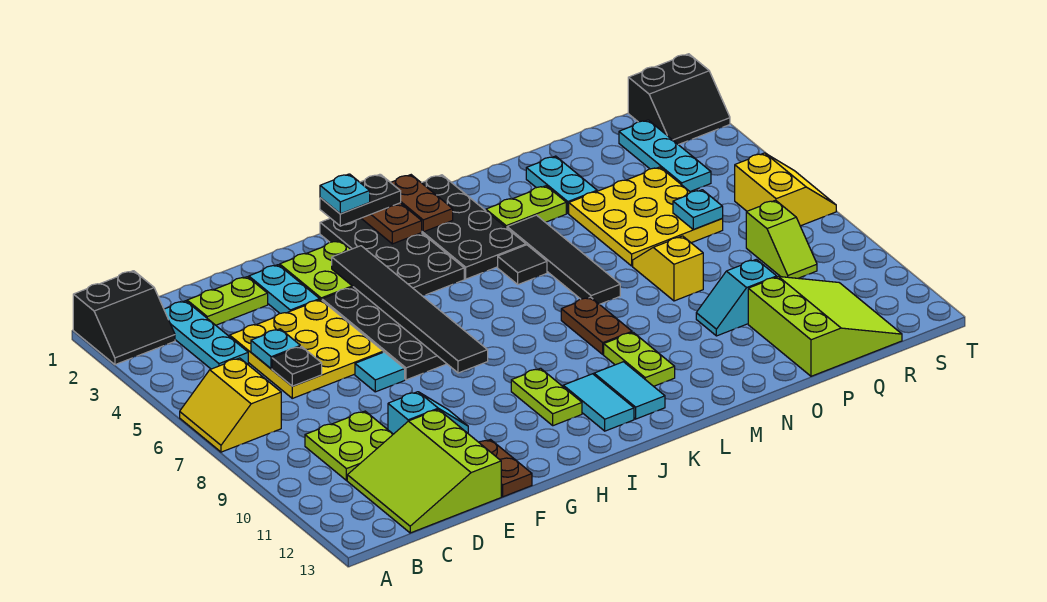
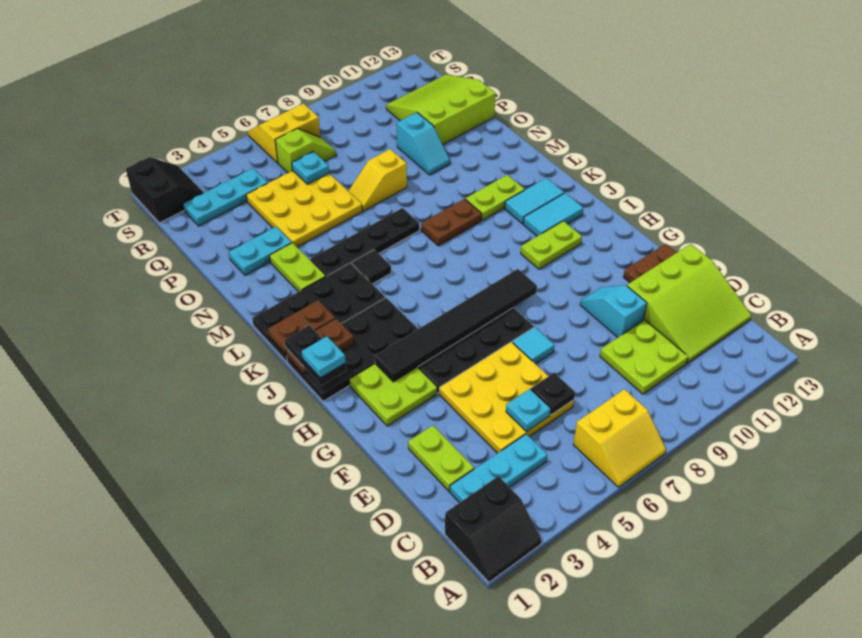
black 2x2 slope [73,271,175,365] -> black 2x2 slope turned to [445,476,542,582]
cyan 1x2 plate [249,265,320,313] -> none
black 1x4 tile [507,215,620,304] -> black 1x4 plate [310,208,419,276]
lime 1x2 slope [746,200,817,278] -> lime 1x2 slope moved to [275,128,336,173]

